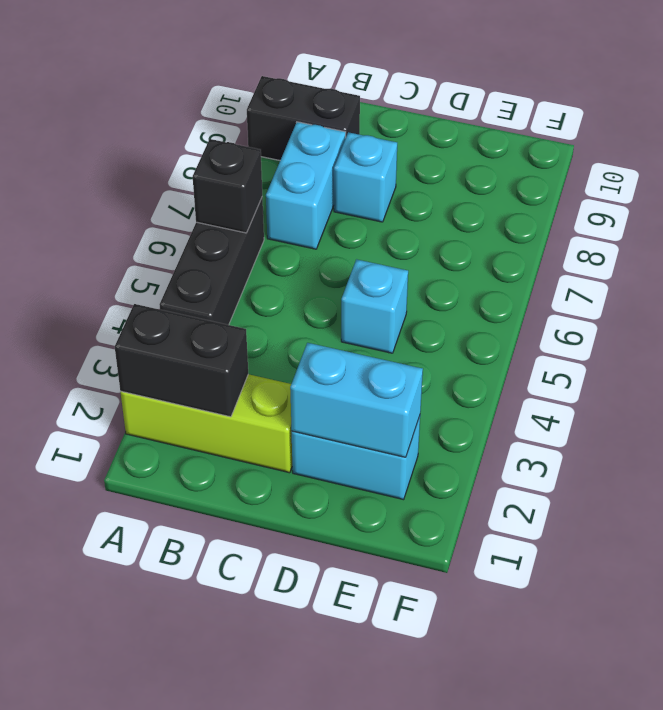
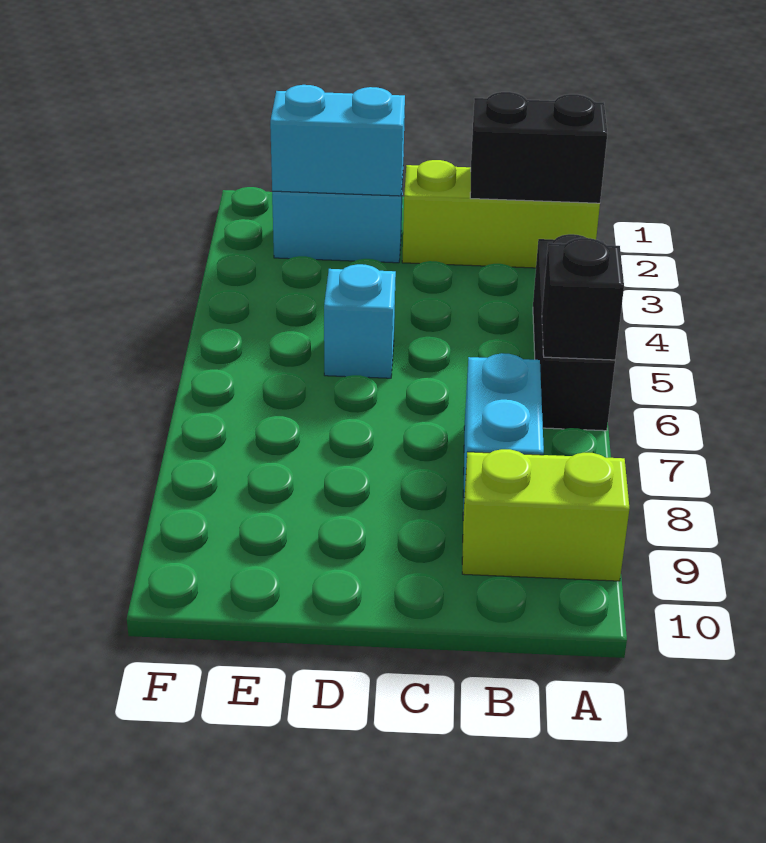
black 1x2 brick [247,76,360,160] -> lime 1x2 brick [462,449,629,581]
cyan 1x1 brick [334,132,397,222] -> none

